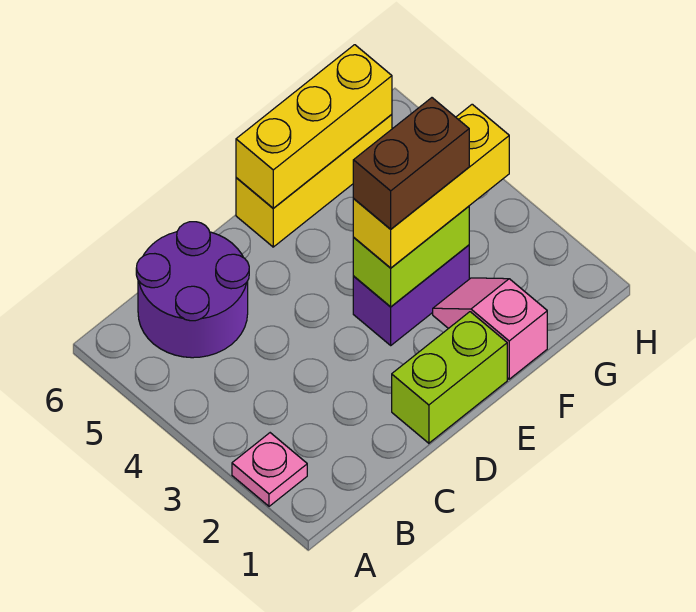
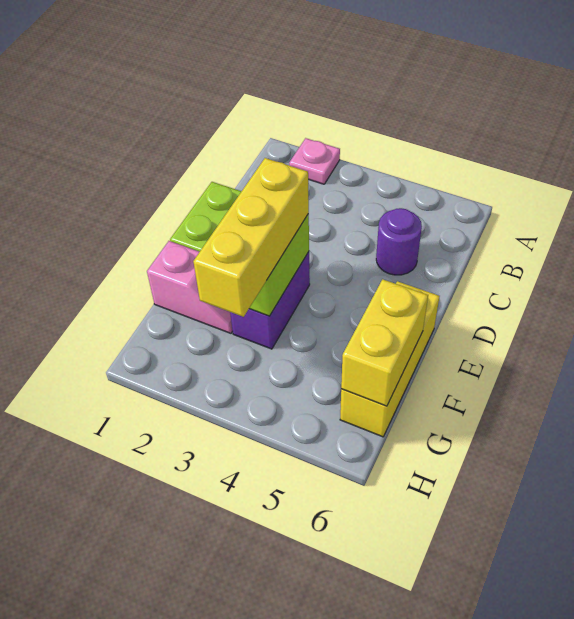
purple 2x2 round brick [136,222,249,358] -> purple 1x1 round brick [376,208,422,275]
brown 1x2 brick [353,98,469,229] -> none
yellow 1x3 brick [236,45,392,208] -> yellow 1x2 brick [341,279,428,406]

